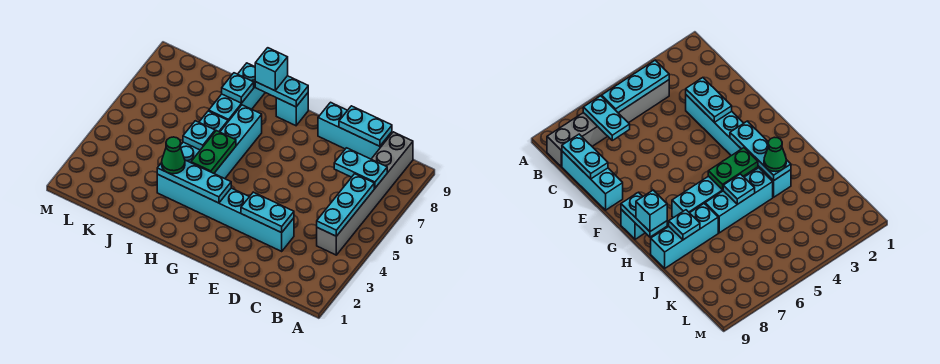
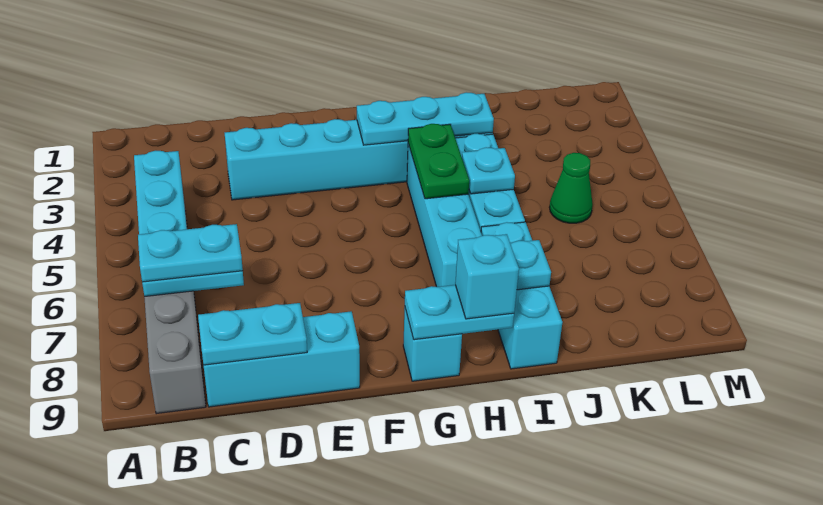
cyan 1x2 plate [241,192,294,233] -> cyan 1x2 plate moved to [138,224,243,282]
green 1x1 cone [162,137,185,174] -> green 1x1 cone moved to [549,153,593,223]

